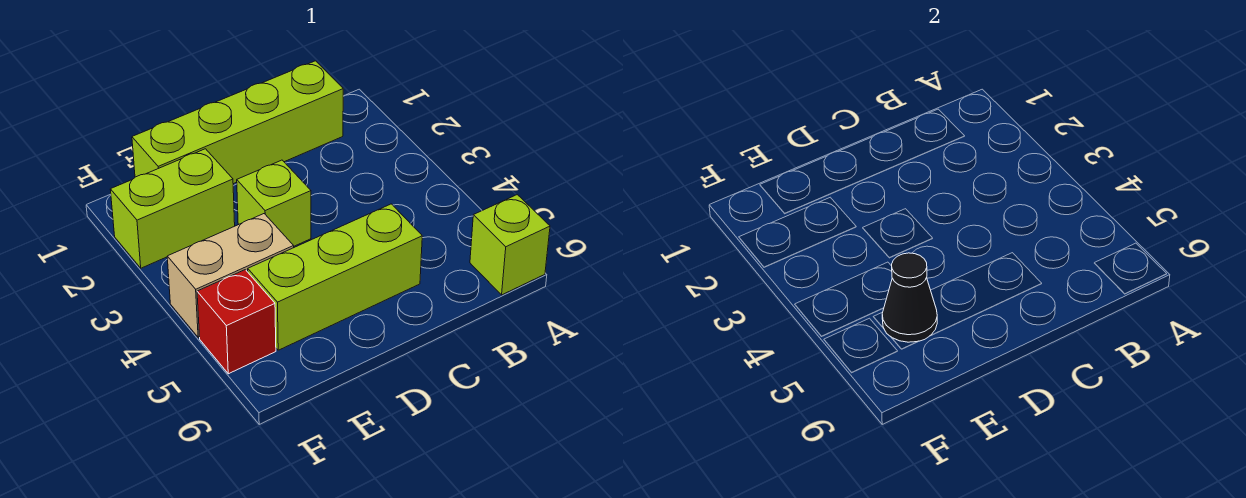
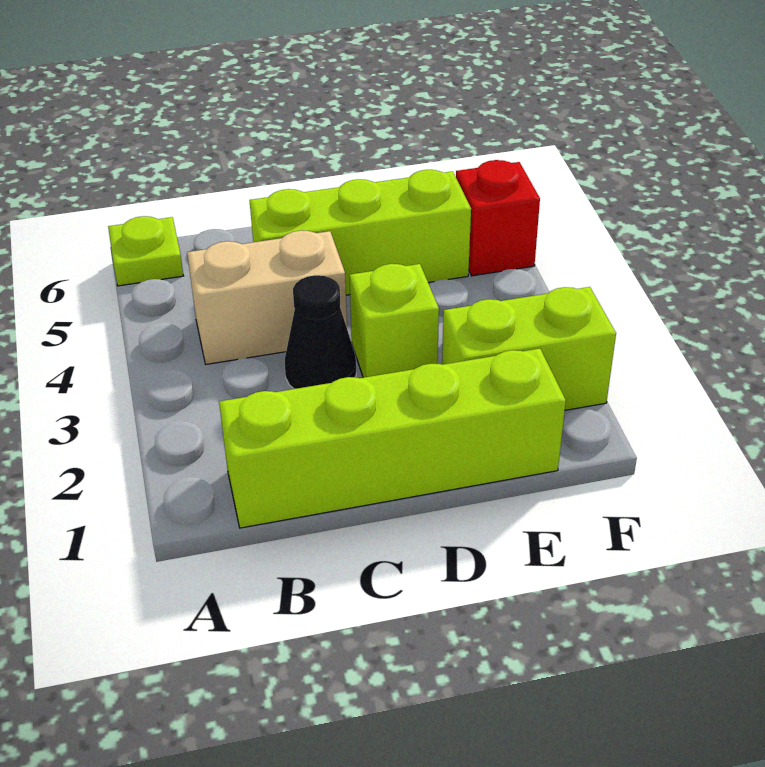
lime 1x1 brick [470,195,550,295] -> lime 1x1 plate [108,216,183,286]
tan 1x2 brick [167,214,294,337] -> tan 1x2 brick moved to [187,230,347,364]
black 1x1 cone [882,253,937,342] -> black 1x1 cone moved to [285,275,356,389]

